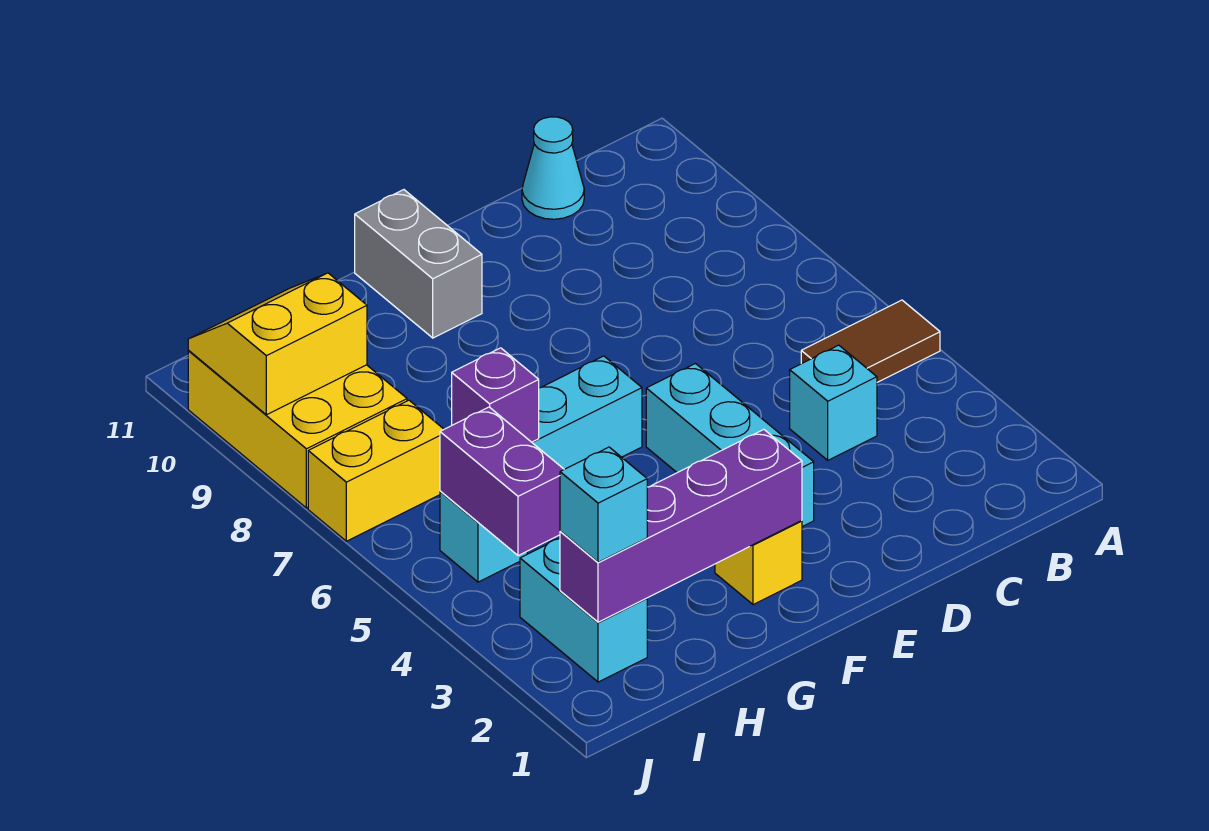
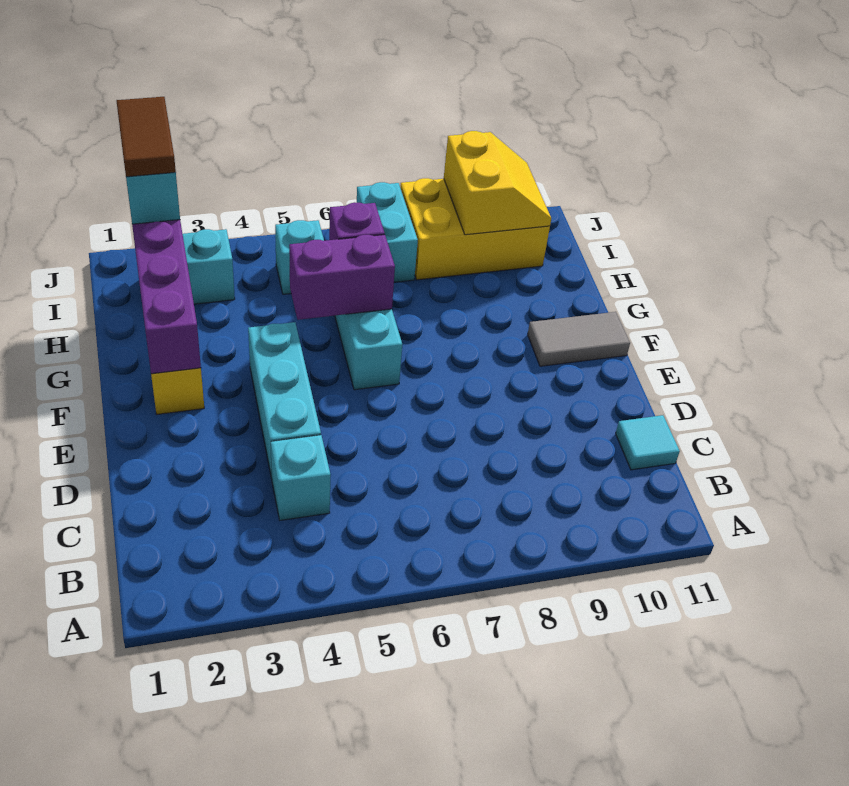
brown 1x2 tile [801,300,940,382] -> brown 1x2 tile moved to [117,97,176,177]
cyan 1x1 cone [522,117,584,219] -> cyan 1x1 tile [616,415,680,470]
cyan 1x3 brick [646,364,814,527] -> cyan 1x3 brick turned to [248,322,321,479]
grey 1x2 brick [355,190,482,338] -> grey 1x2 tile [528,312,630,366]
purple 1x2 brick [440,407,564,556] -> purple 1x2 brick moved to [289,235,395,320]
yellow 1x2 brick [308,400,444,541] -> cyan 1x2 brick [357,182,418,282]

